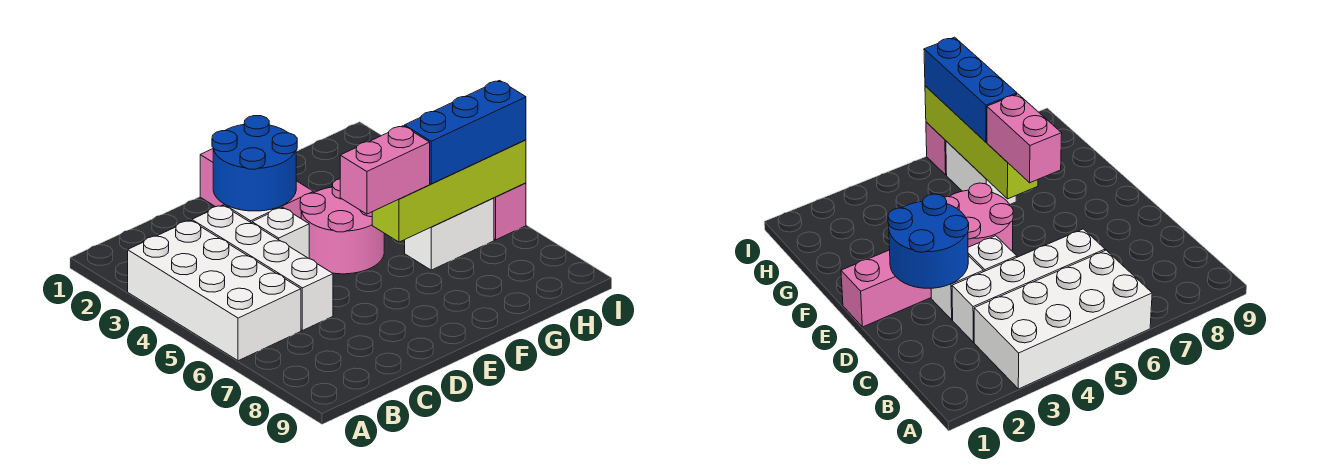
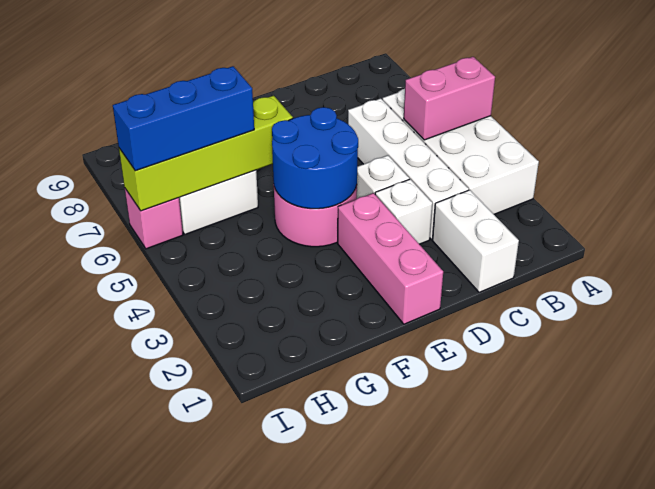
none -> white 1x2 brick [432,190,519,292]
blue 2x2 round brick [212,116,297,211] -> blue 2x2 round brick moved to [272,107,358,209]
pink 1x2 brick [340,126,430,214] -> pink 1x2 brick moved to [404,57,495,140]

